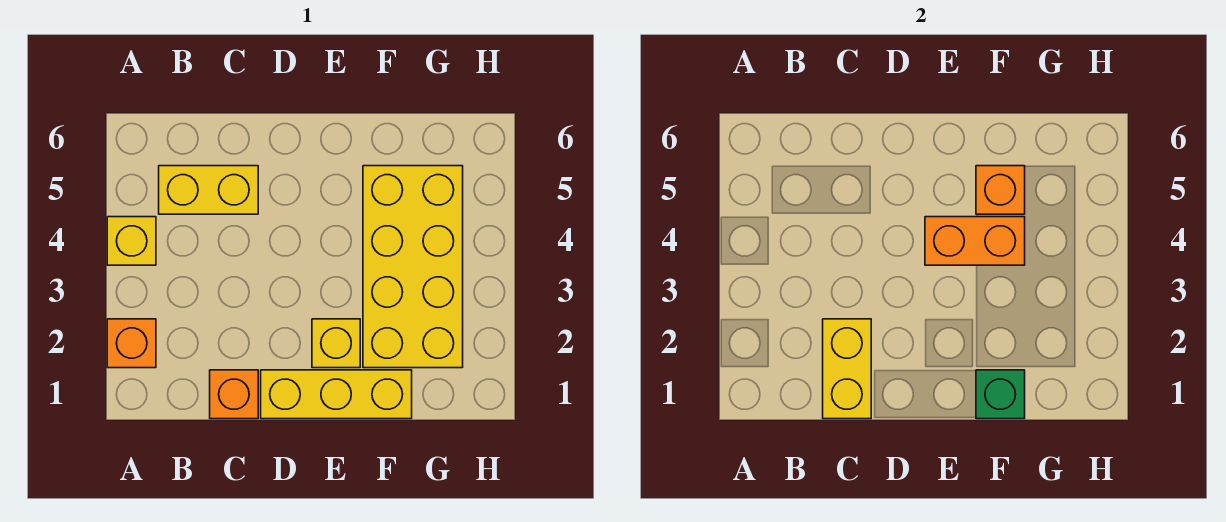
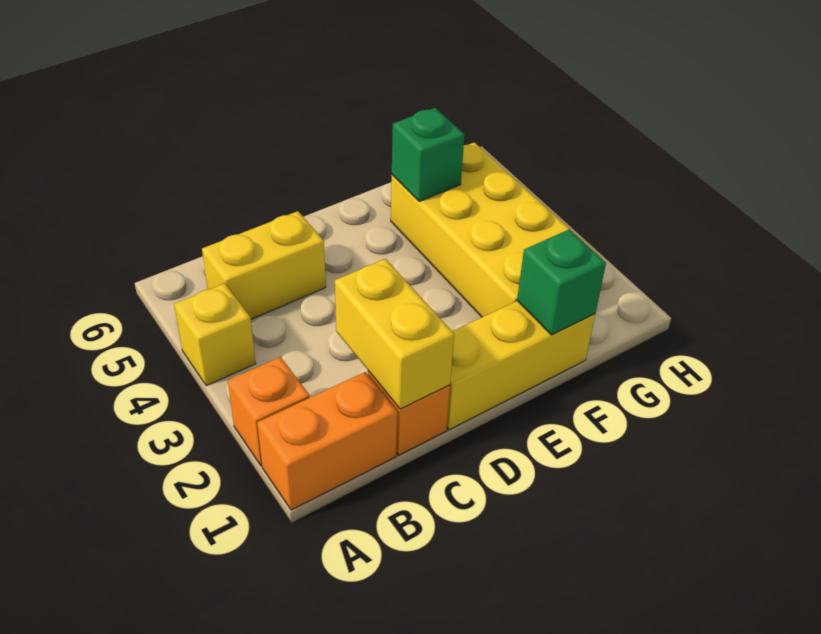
yellow 1x1 brick [312,319,360,368] -> none
orange 1x2 brick [925,217,1025,265] -> orange 1x2 brick moved to [257,372,397,510]
orange 1x1 brick [976,166,1025,214] -> green 1x1 brick [392,108,465,201]

